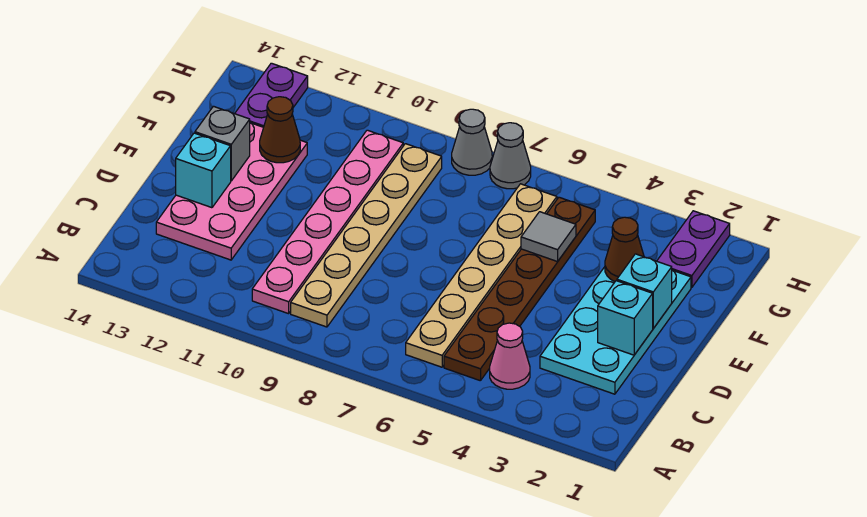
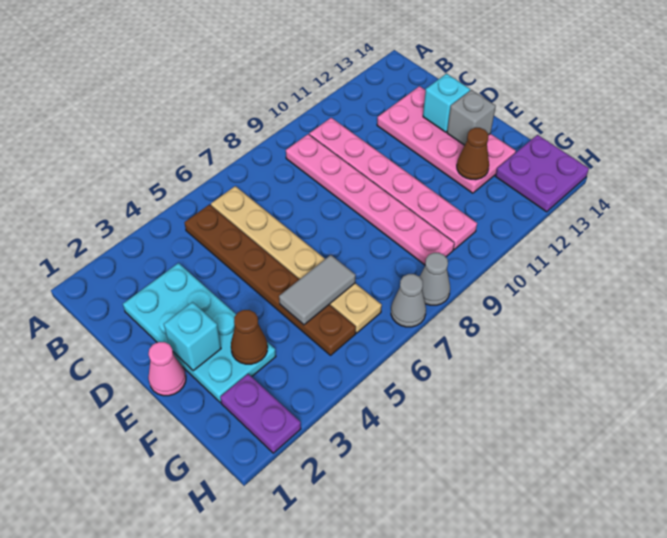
pink 1x1 cone [490,323,530,389] -> pink 1x1 cone moved to [148,342,186,396]
tan 1x6 plate [291,144,442,327] -> pink 1x6 plate [286,134,454,265]
cyan 1x1 brick [598,281,653,355] -> none
grey 1x1 tile [521,212,576,262] -> grey 1x2 tile [279,255,356,325]
purple 1x2 plate [235,63,308,127] -> purple 2x2 plate [495,135,589,212]

